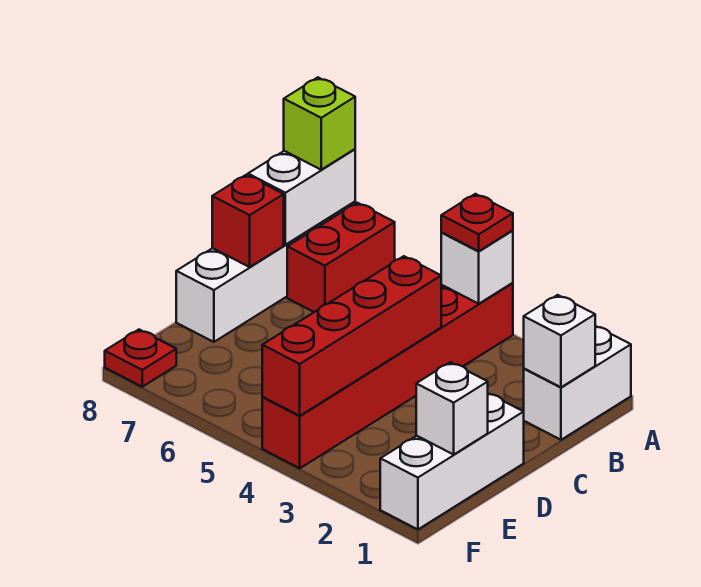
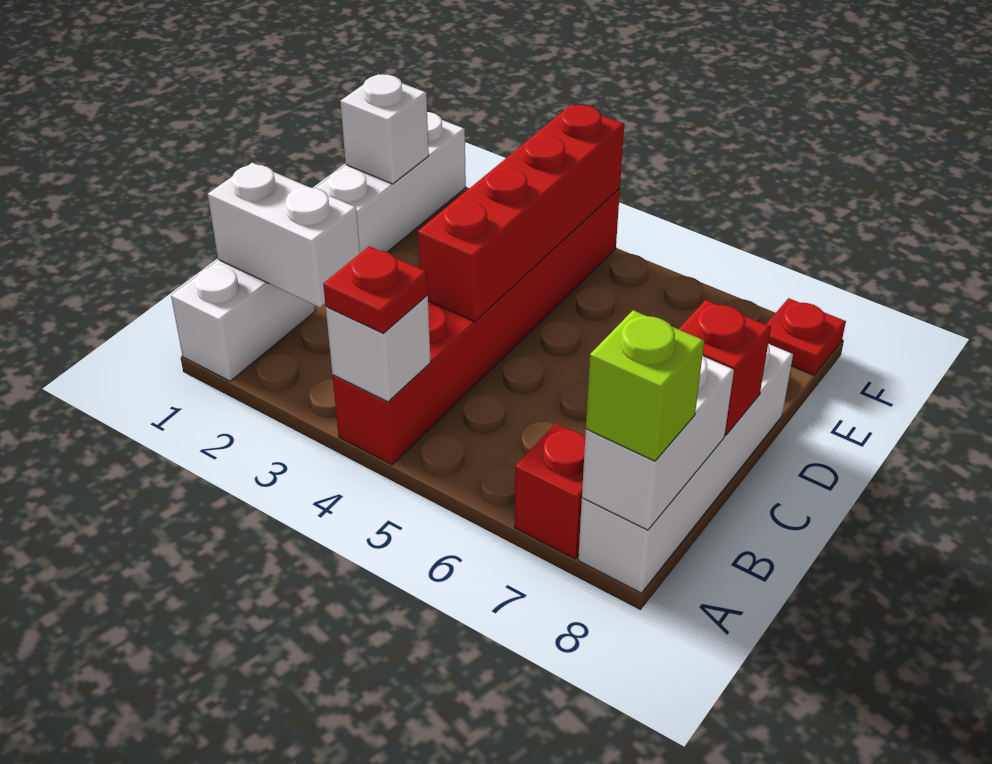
red 1x2 brick [287,203,395,312] -> red 1x1 brick [515,423,585,559]
white 1x1 brick [524,295,595,387] -> white 1x2 brick [208,163,360,307]

